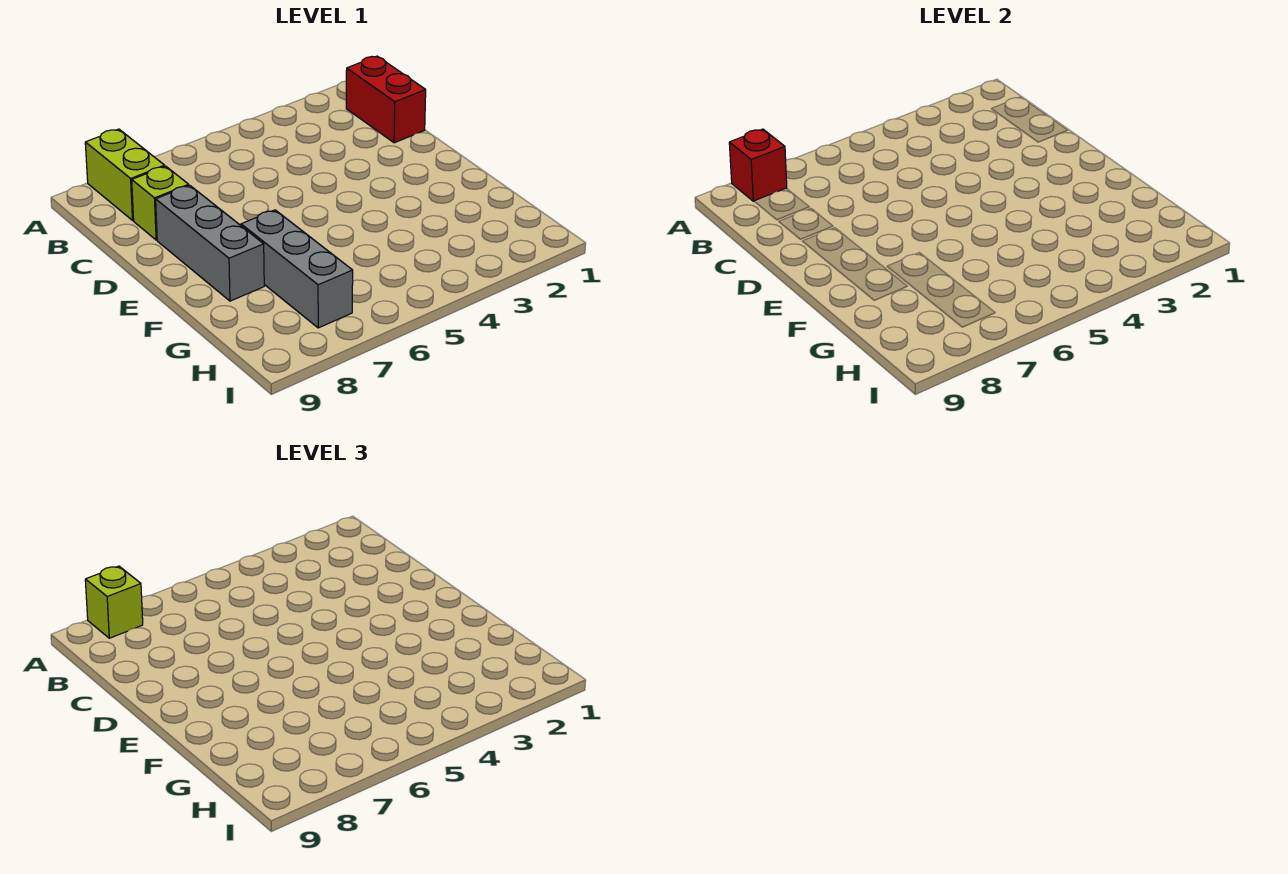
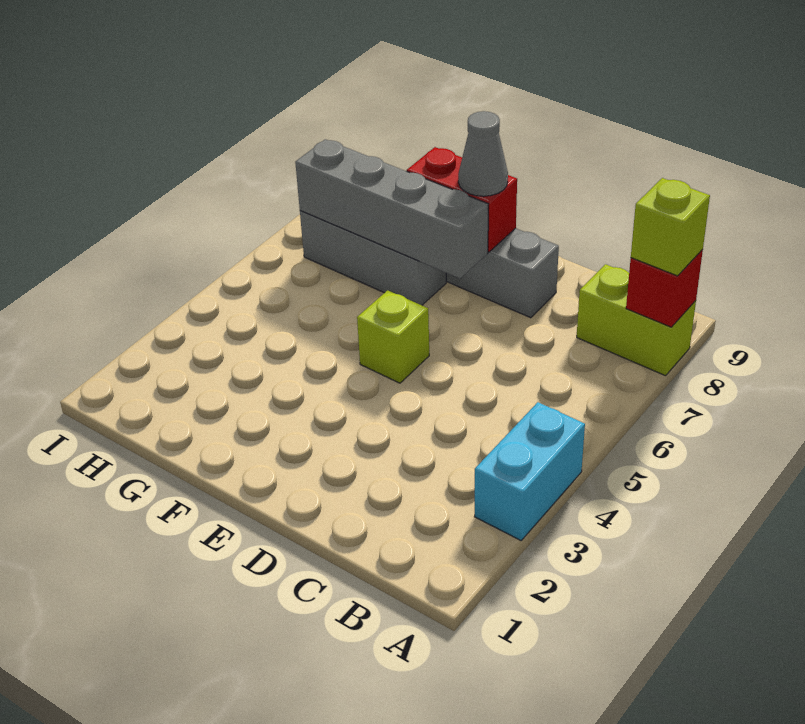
none -> cyan 1x2 brick [474,402,585,540]
red 1x2 brick [346,56,426,143] -> red 1x2 brick moved to [407,147,517,252]
lime 1x1 brick [132,166,189,240] -> lime 1x1 brick moved to [357,290,429,383]
none -> grey 1x4 brick [295,139,488,278]
none -> grey 1x1 cone [458,111,508,196]

